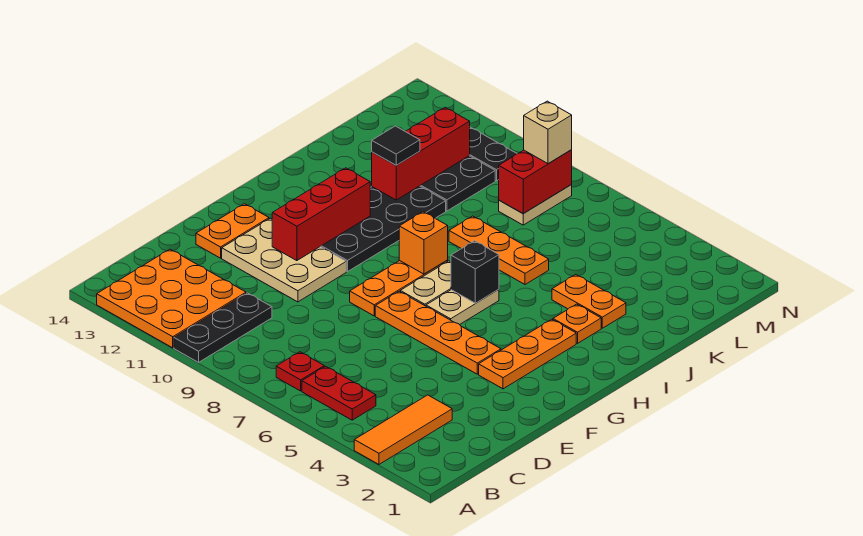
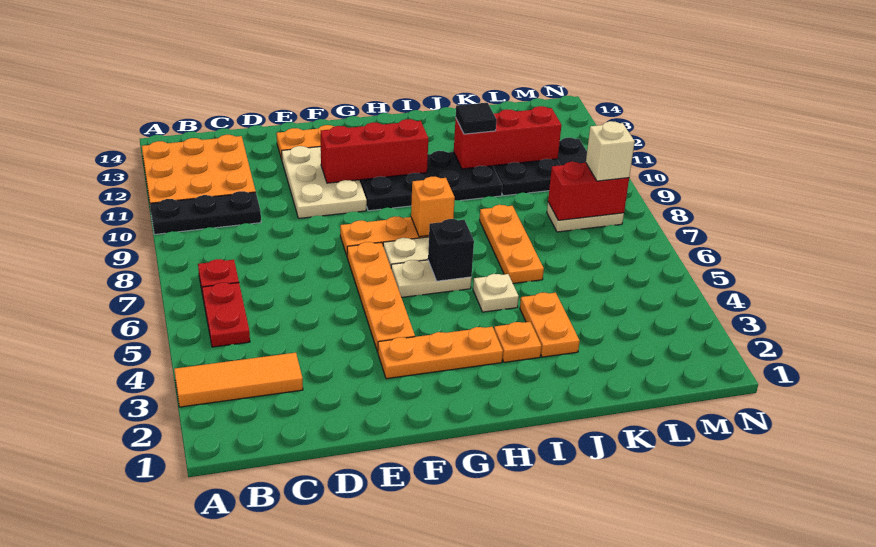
none -> tan 1x1 plate [473,274,519,312]

